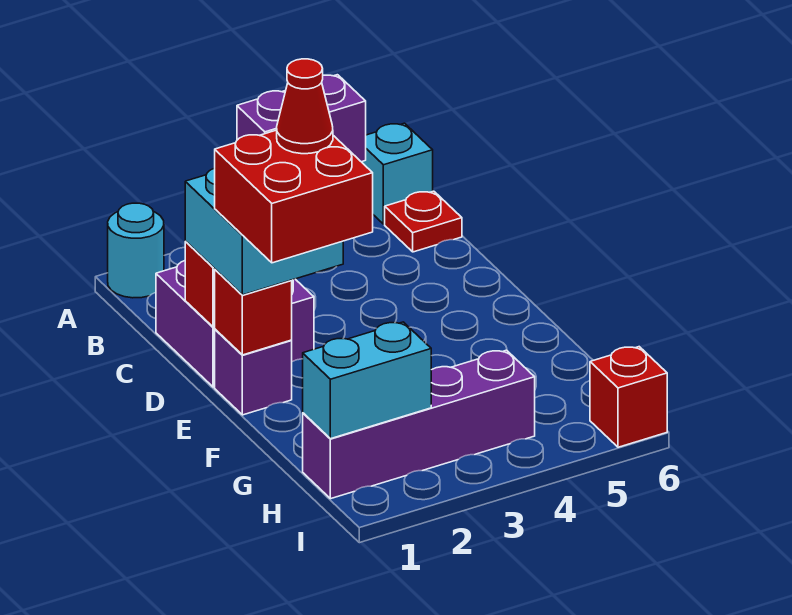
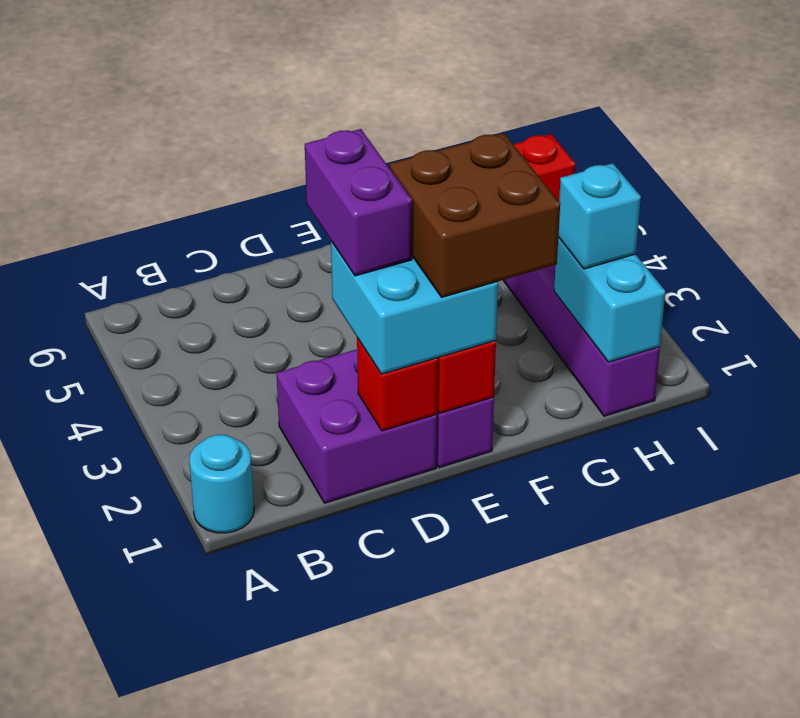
cyan 1x1 brick [362,123,433,224] -> cyan 1x1 brick moved to [558,163,641,269]
red 1x1 plate [385,191,462,252] -> none
red 2x2 brick [215,130,373,263] -> brown 2x2 brick [389,133,560,297]
red 1x1 cone [277,59,333,154] -> none

